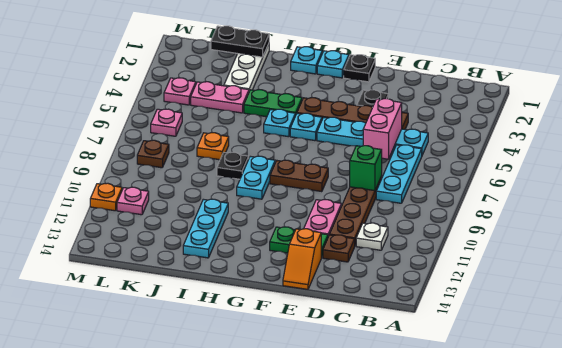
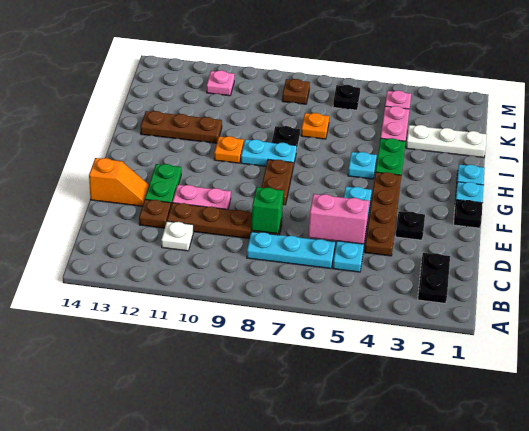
orange 1x2 slope [283,229,321,289] -> orange 1x2 slope turned to [89,158,149,206]
cyan 1x1 plate [290,113,322,141] -> none
cyan 1x3 plate [183,199,228,258] -> brown 1x3 plate [141,111,222,143]
black 1x2 plate [211,26,269,57] -> black 1x2 plate moved to [418,253,450,304]
pink 1x1 plate [151,109,182,136] -> black 1x1 plate [333,85,360,110]
orange 1x1 plate [90,183,122,211] -> orange 1x1 plate moved to [214,136,244,163]

